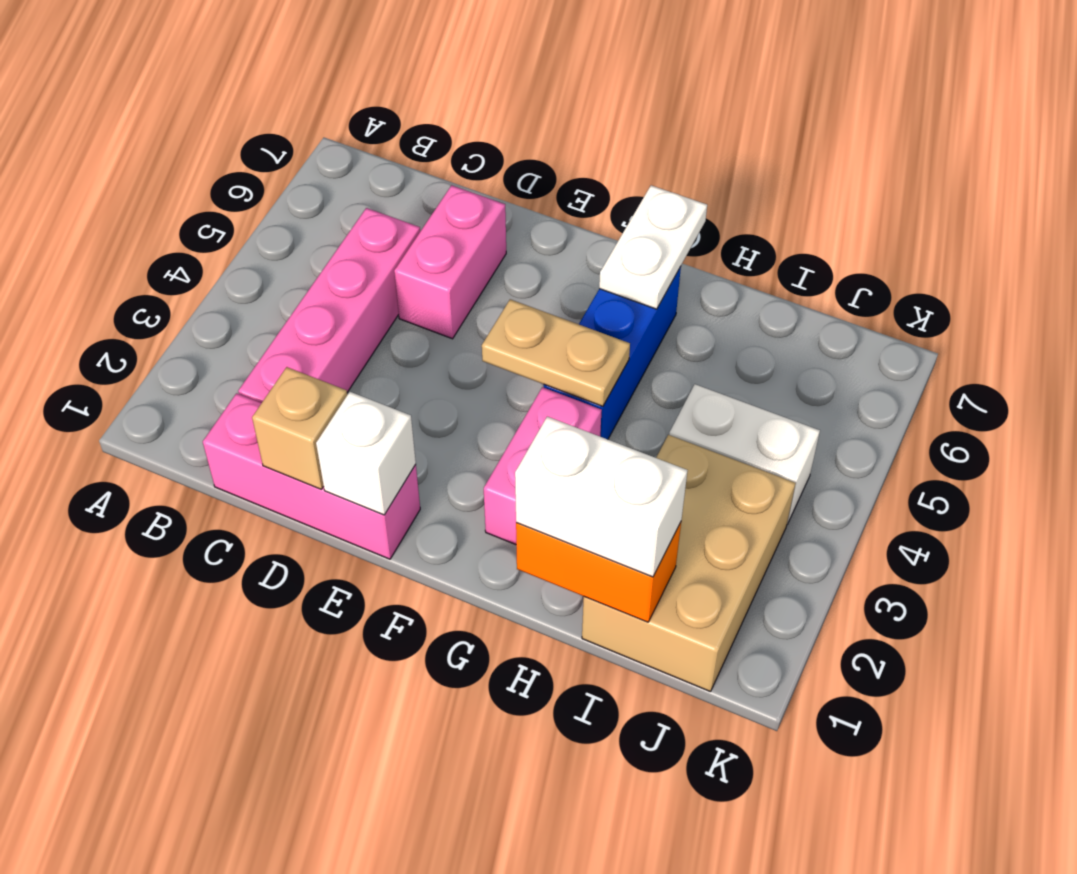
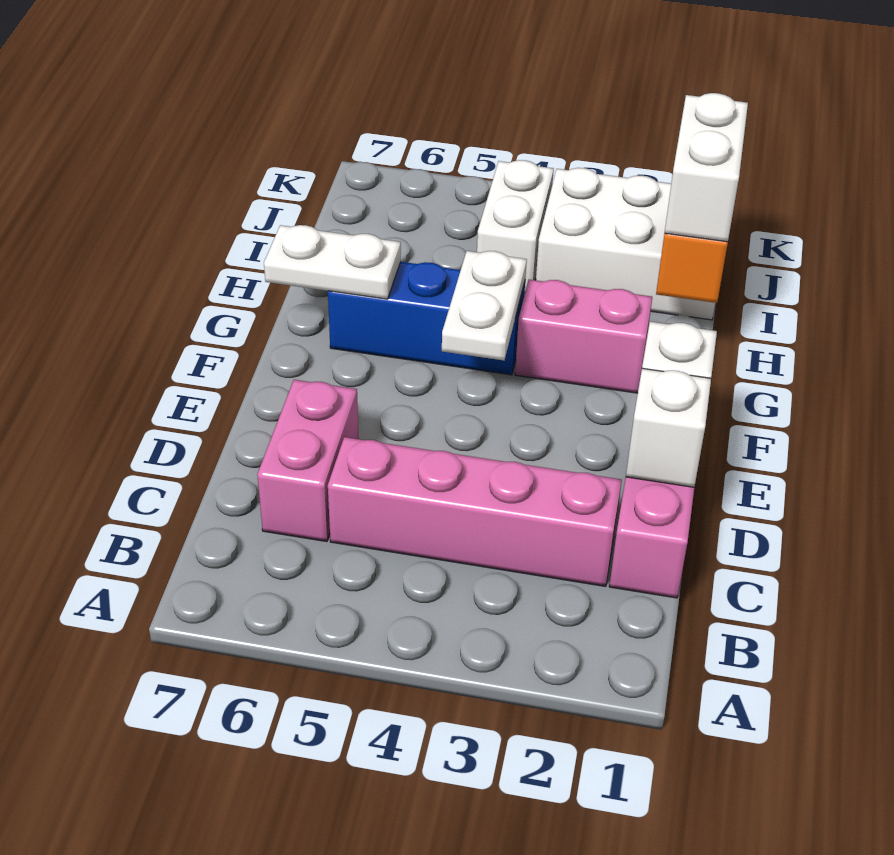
tan 1x1 brick [252,367,347,489] -> white 1x1 brick [626,368,711,487]
pink 1x2 brick [394,185,506,339] -> pink 1x2 brick turned to [257,380,358,542]
tan 1x2 plate [482,299,630,406] -> white 1x2 plate [442,251,527,360]
tan 2x3 brick [582,435,796,692] -> white 2x3 brick [536,168,715,320]

